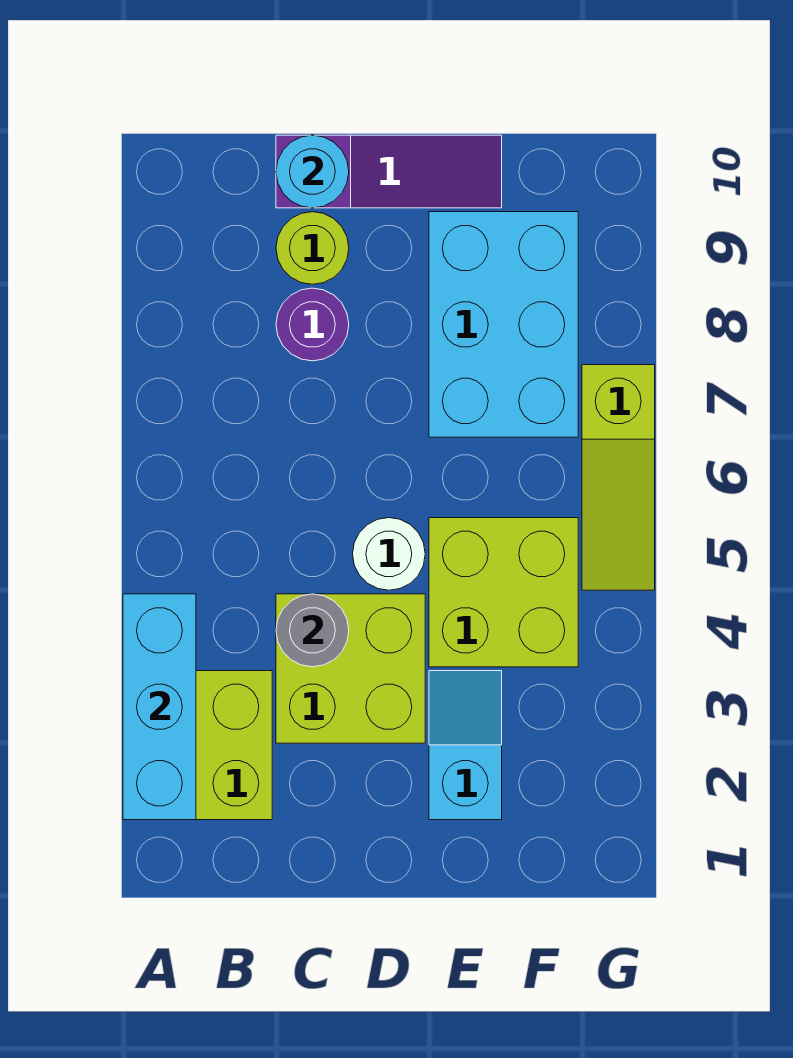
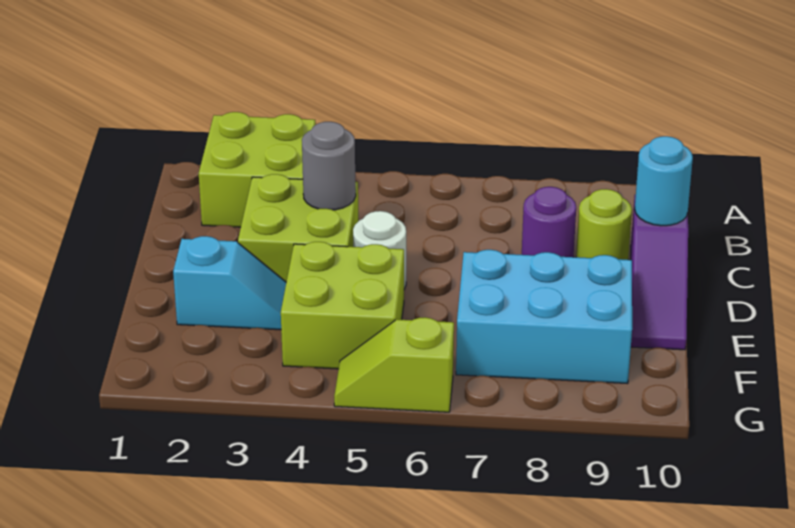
cyan 1x3 brick [123,594,196,820] -> none
lime 1x3 slope [582,365,655,590] -> lime 1x2 slope [334,317,454,412]

